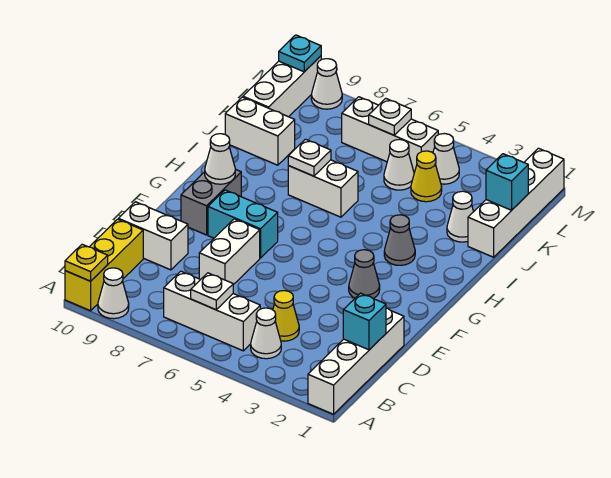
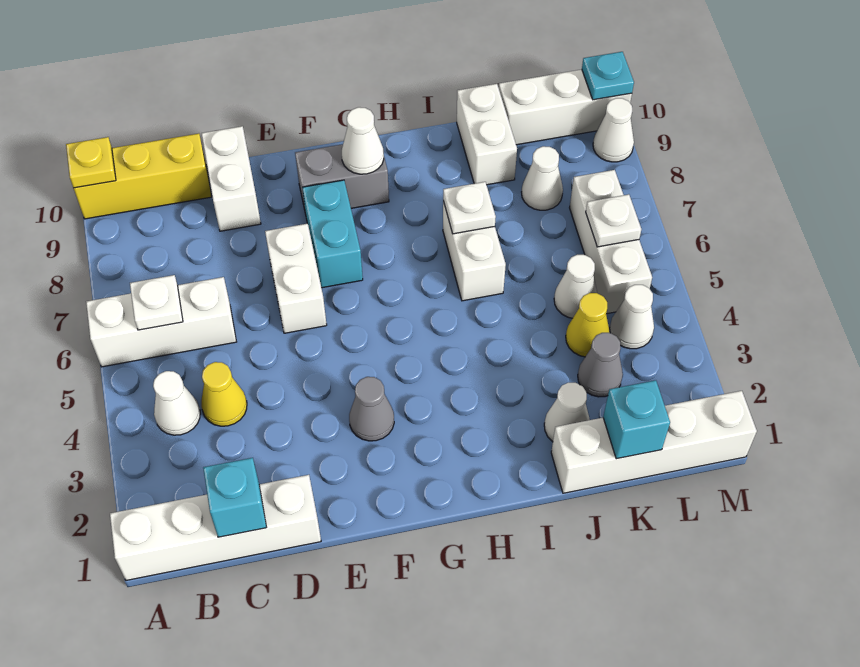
white 1x1 cone [98,268,129,319] -> white 1x1 cone moved to [522,146,563,210]
white 1x3 brick [164,271,260,351] -> white 1x3 brick turned to [86,277,236,367]
white 1x2 brick [199,219,260,285] -> white 1x2 brick turned to [265,223,327,333]
grey 1x1 cone [384,215,415,265] -> grey 1x1 cone moved to [578,333,623,397]

